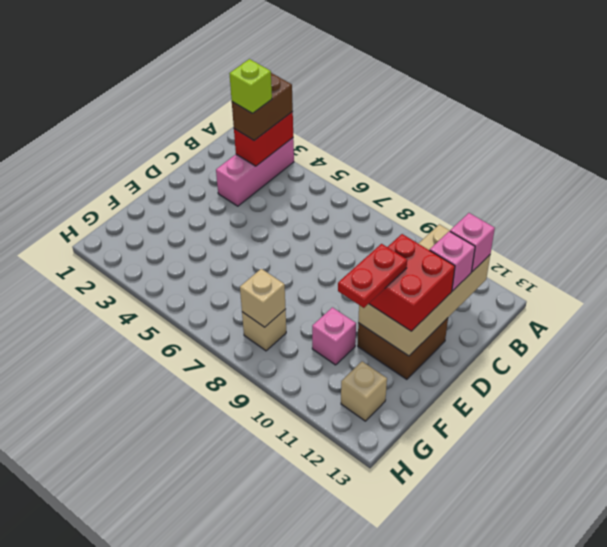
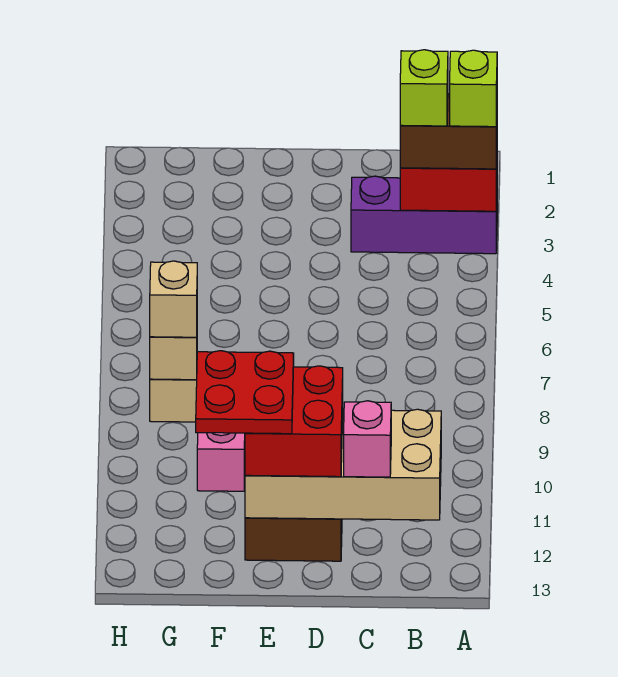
pink 1x3 brick [216,138,294,206] -> purple 1x3 brick [351,176,497,254]
none -> lime 1x1 brick [450,50,497,127]
pink 1x1 brick [450,213,495,272] -> none
red 1x2 plate [338,244,407,308] -> red 2x2 plate [196,351,294,434]
tan 1x1 brick [341,361,387,421] -> tan 1x1 brick moved to [150,261,197,337]

